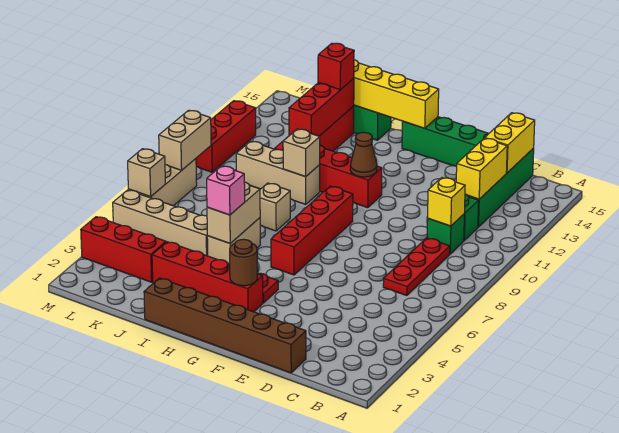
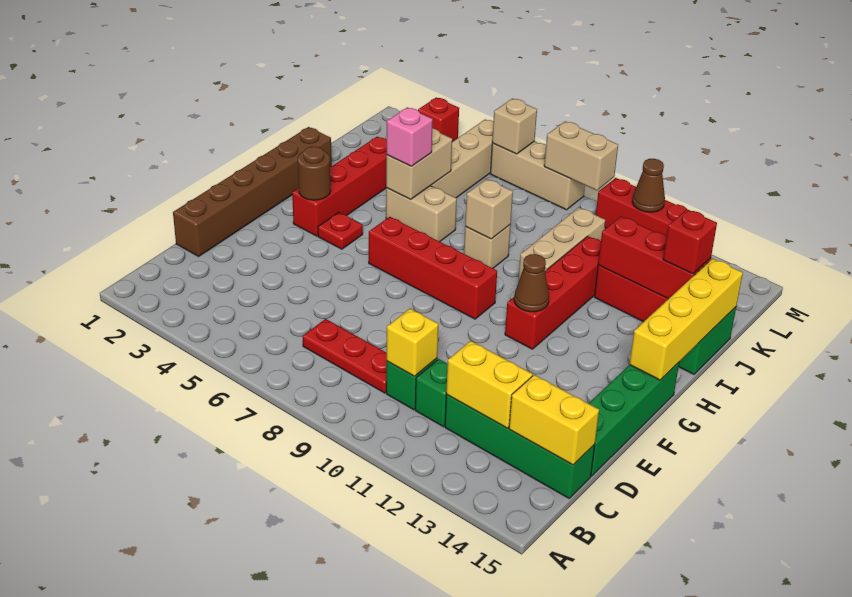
tan 1x2 brick [207,182,260,243] -> tan 1x2 brick turned to [386,128,452,199]
tan 1x1 brick [283,129,320,177] -> tan 1x1 brick moved to [465,179,513,239]
red 1x3 brick [81,217,166,282] -> red 1x1 brick [418,98,459,142]
none -> brown 1x1 cone [632,159,665,212]

